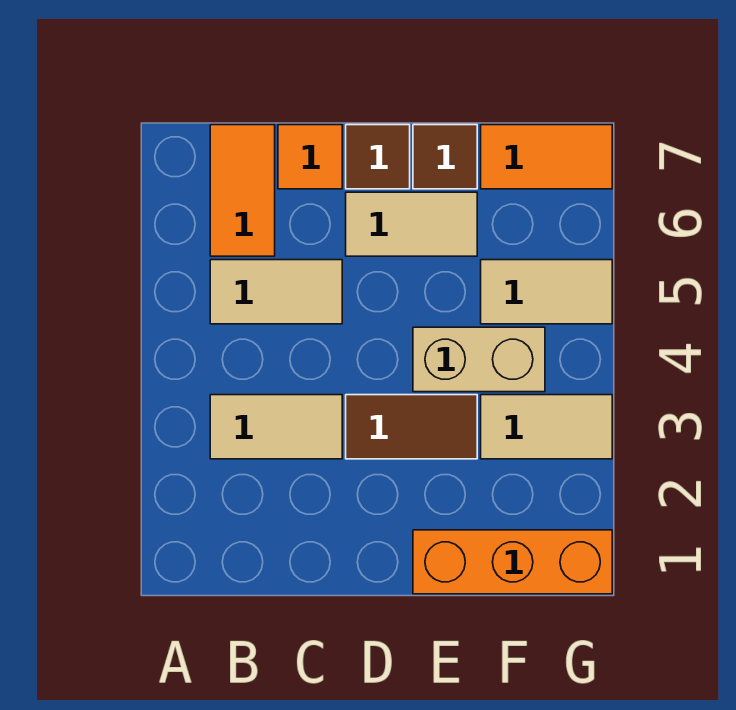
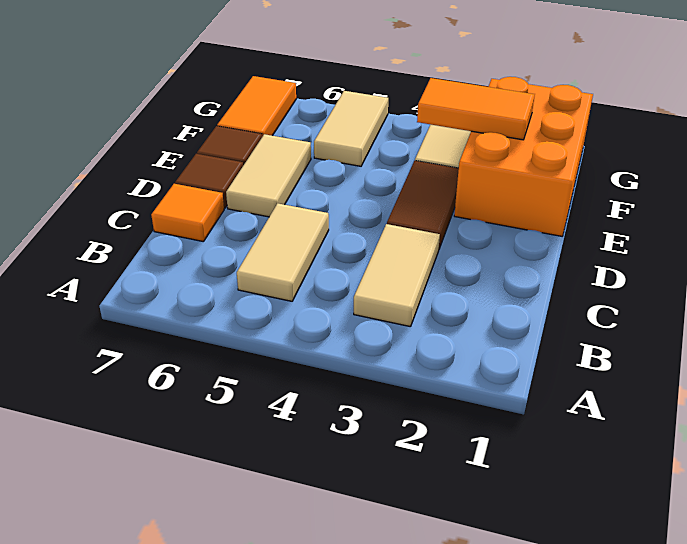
orange 1x2 tile [210,125,275,256] -> orange 1x2 tile moved to [417,78,535,140]
orange 1x3 brick [413,530,612,594] -> orange 2x3 brick [454,77,593,236]
tan 1x2 brick [413,327,545,392] -> none

